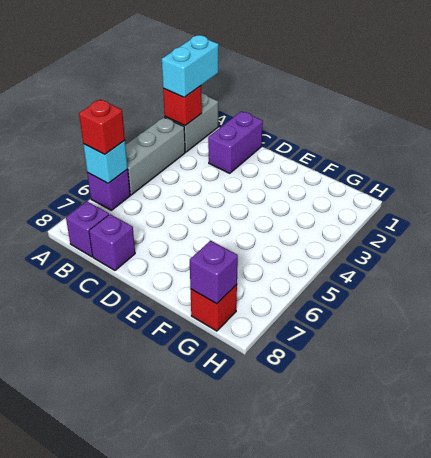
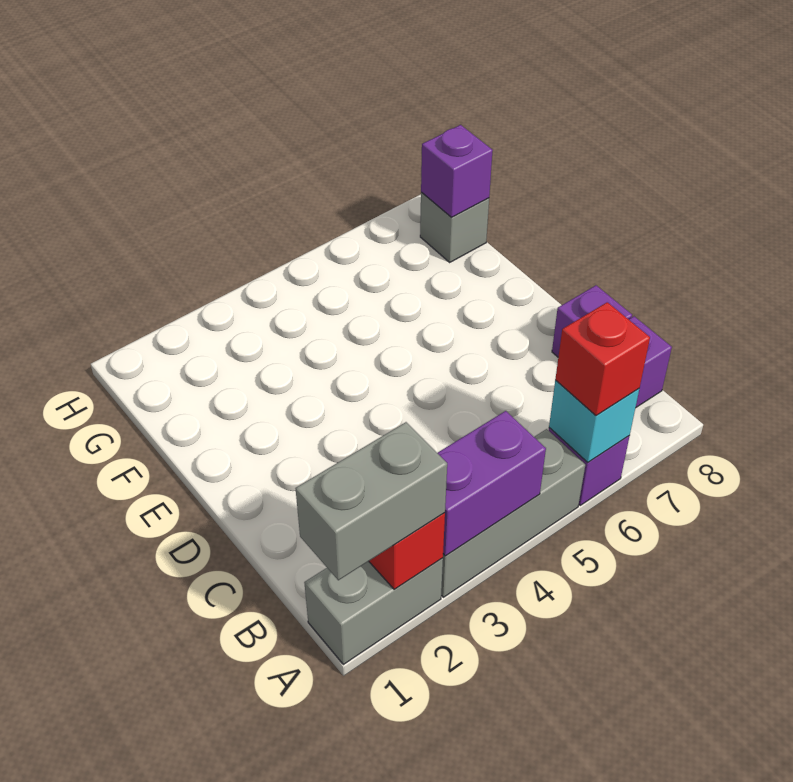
cyan 1x2 brick [162,35,219,97] -> grey 1x2 brick [295,422,447,580]
purple 1x2 brick [208,111,263,173] -> purple 1x2 brick moved to [438,411,546,556]
red 1x1 brick [190,285,237,331] -> grey 1x1 brick [420,192,489,262]

